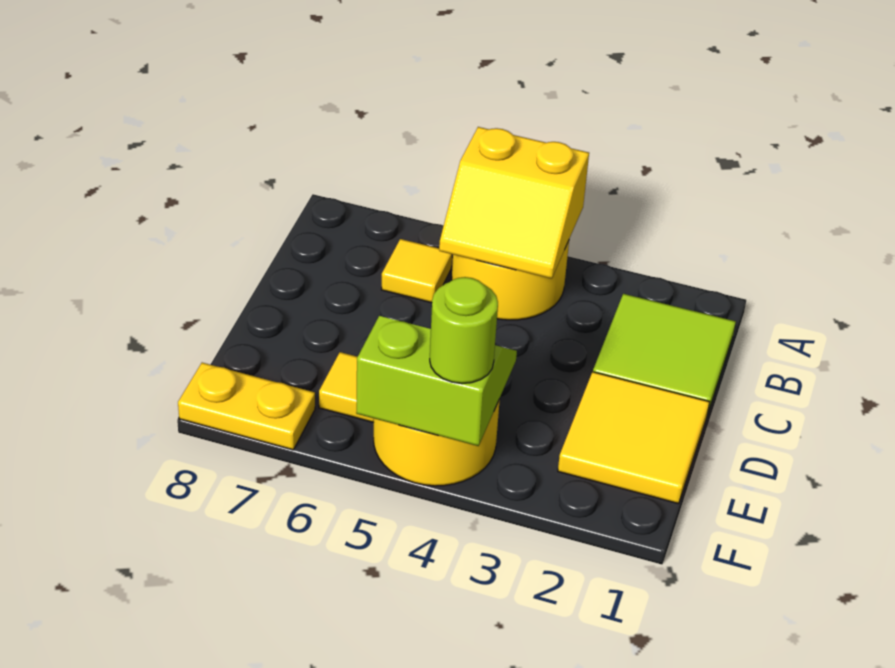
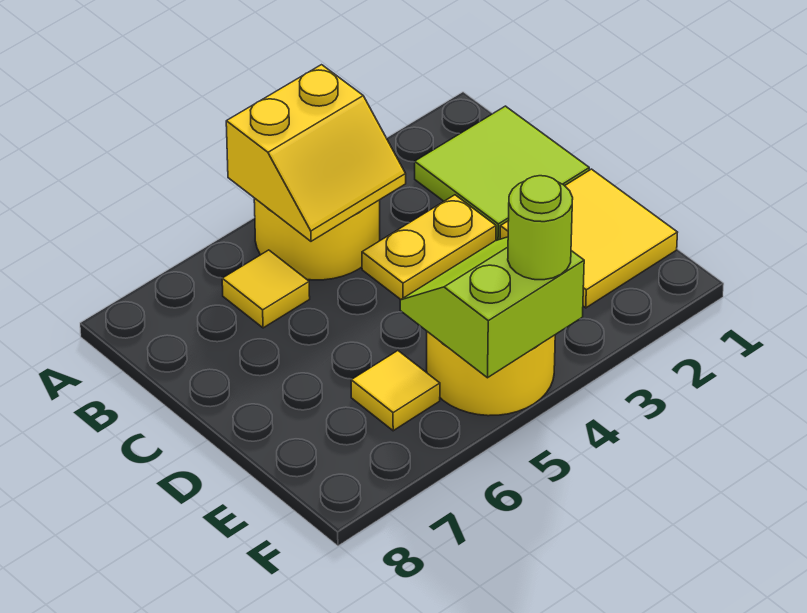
yellow 1x2 plate [178,363,315,450] -> yellow 1x2 plate moved to [362,195,496,299]

